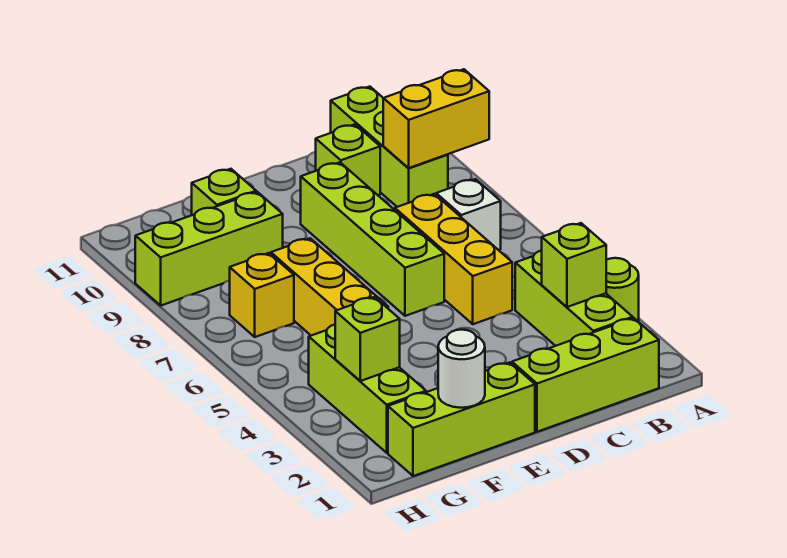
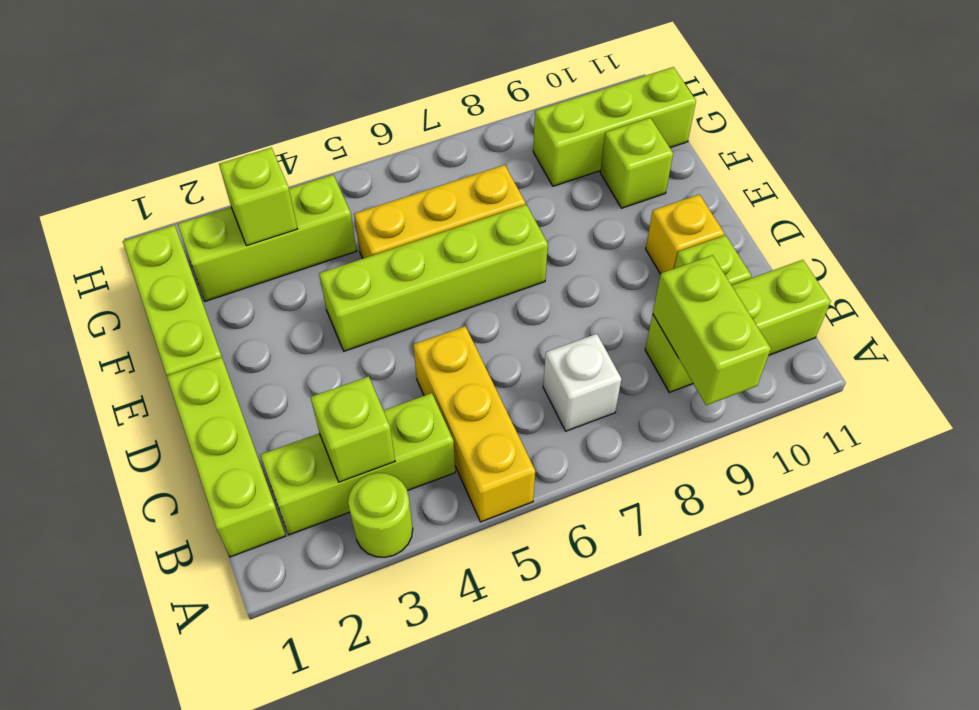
yellow 1x2 brick [383,69,489,168] -> lime 1x2 brick [653,255,771,405]
yellow 1x3 brick [395,194,512,324] -> yellow 1x3 brick turned to [413,326,535,522]
lime 1x4 brick [301,162,444,316] -> lime 1x4 brick moved to [319,204,548,351]
white 1x1 round brick [438,330,485,408] -> none
lime 1x3 brick [135,192,283,305] -> lime 1x3 brick turned to [533,67,696,186]
yellow 1x1 brick [230,253,294,337] -> yellow 1x1 brick moved to [646,194,724,274]

